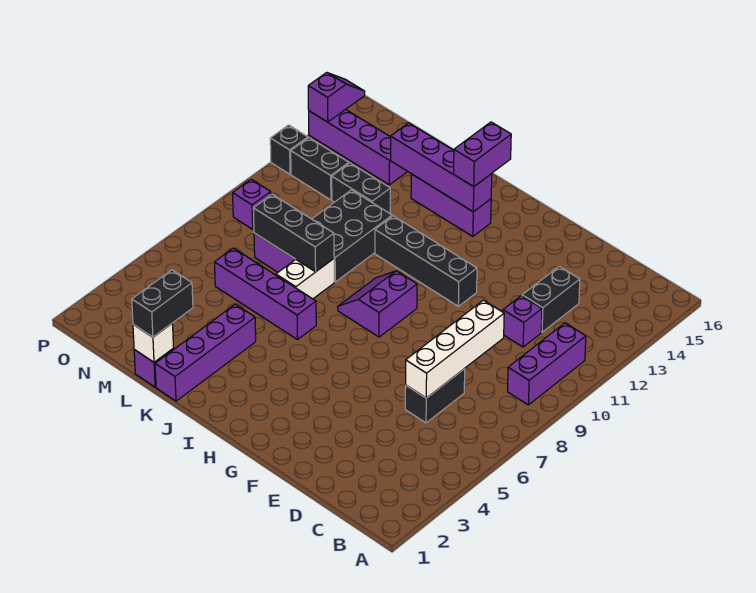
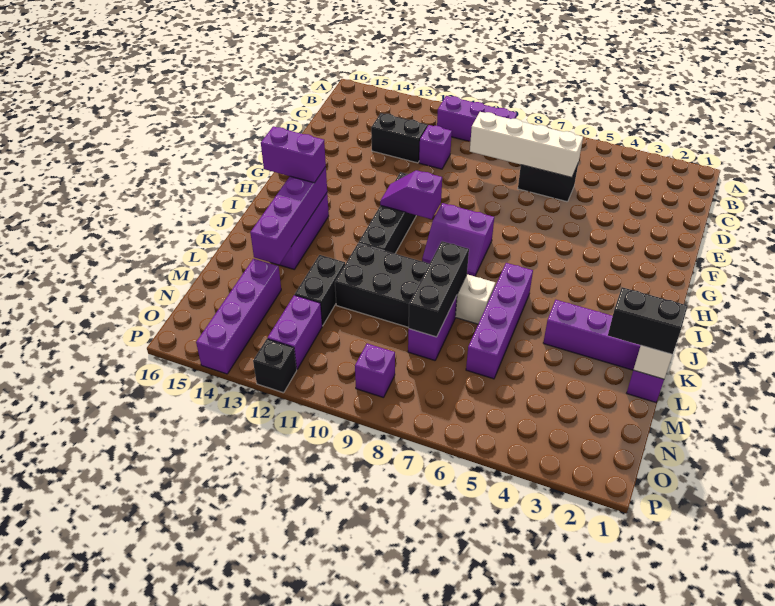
black 1x2 brick [291,138,349,200] -> purple 1x2 brick [268,295,322,369]
purple 1x2 slope [308,73,365,122] -> purple 1x2 slope moved to [380,170,442,219]

